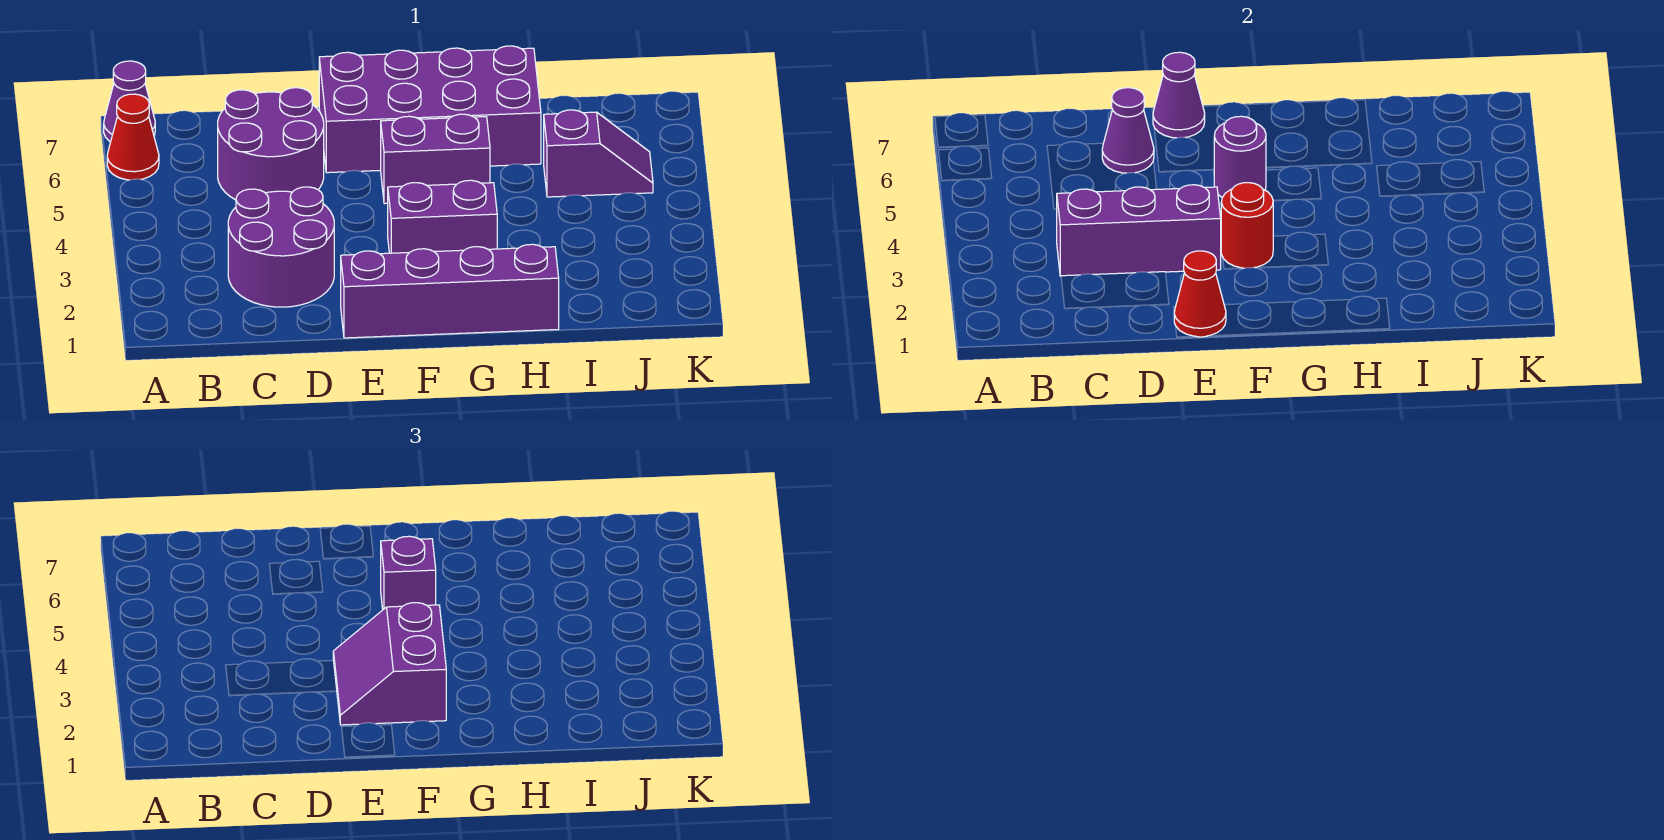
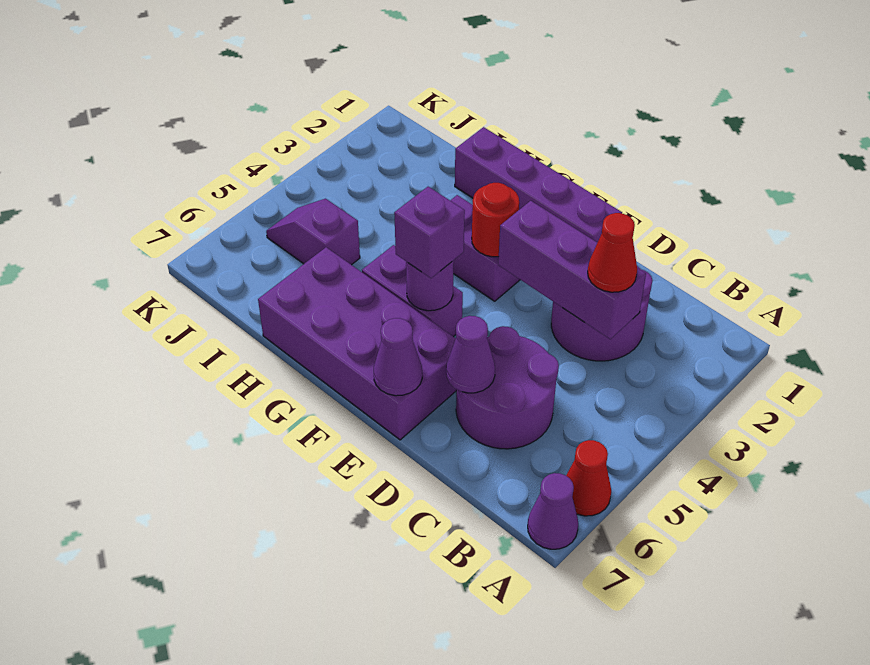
red 1x1 cone [1174,251,1226,337] -> red 1x1 cone moved to [588,213,637,292]
purple 2x2 slope [333,603,446,725] -> none

